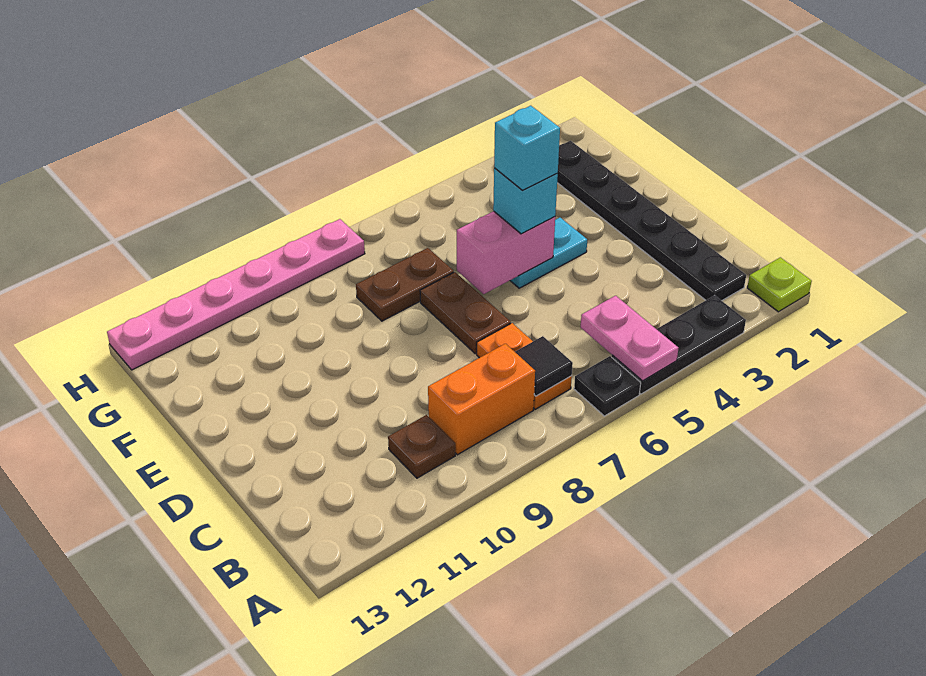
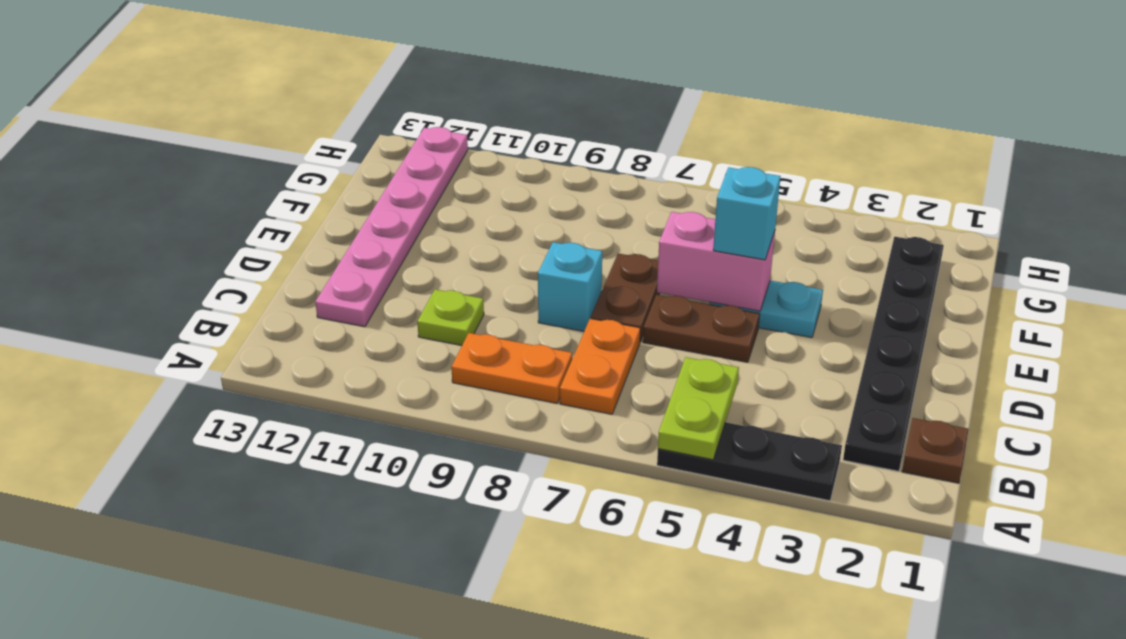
lime 1x1 plate [747,257,812,312] -> lime 1x1 plate moved to [417,289,484,345]
pink 1x2 plate [581,296,678,381] -> lime 1x2 plate [658,357,739,460]
black 1x1 plate [574,356,641,416] -> none
black 1x1 tile [515,336,573,396] -> none
orange 1x2 brick [428,344,535,455] -> orange 1x2 plate [451,333,572,403]
brown 1x1 plate [388,415,455,478] -> brown 1x1 plate moved to [902,418,969,483]
cyan 1x1 brick [494,106,560,190] -> cyan 1x1 brick moved to [538,242,602,331]
brown 1x2 plate [356,248,454,321] -> brown 1x2 plate moved to [643,295,760,362]
pink 1x6 plate [107,219,365,370] -> pink 1x6 plate turned to [315,127,468,327]

